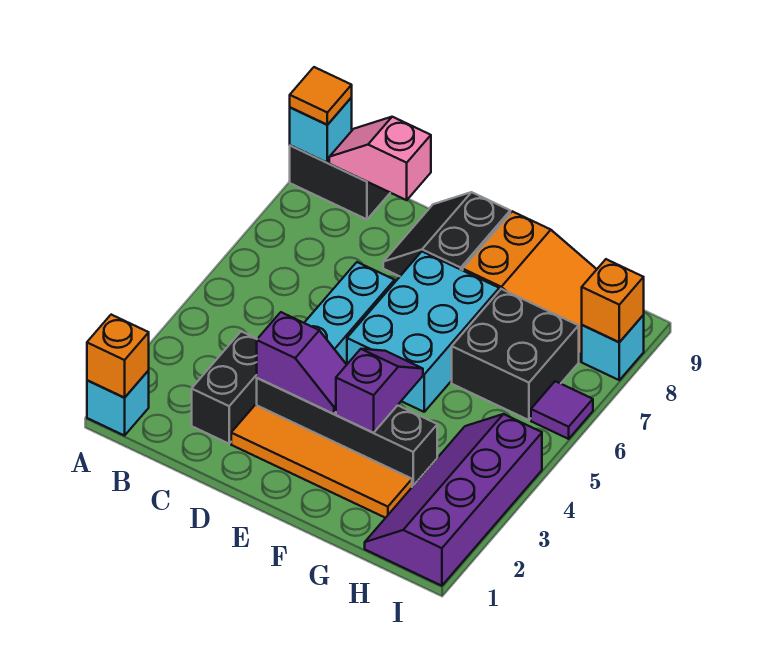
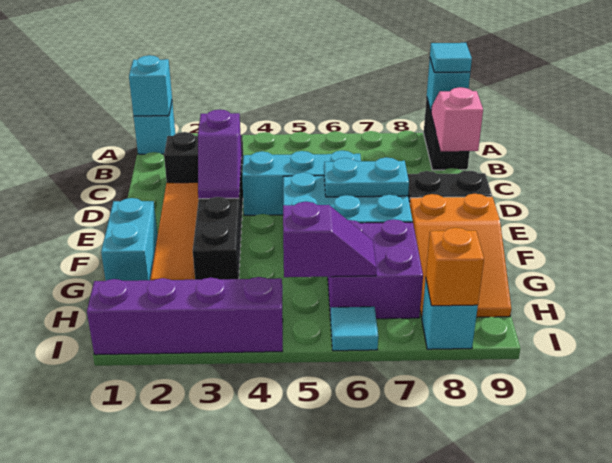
orange 1x1 brick [87,315,149,398] -> cyan 1x1 brick [129,55,172,116]
orange 1x1 tile [290,67,352,125] -> cyan 1x1 tile [430,43,472,72]
none -> cyan 1x2 plate [324,157,409,197]
none -> cyan 1x2 brick [101,198,158,281]
purple 1x2 slope [336,349,423,433] -> purple 1x2 slope moved to [283,202,377,277]
black 2x2 brick [452,289,579,420] -> purple 2x2 brick [328,219,423,319]
purple 1x1 tile [531,381,593,439] -> cyan 1x1 tile [330,307,378,351]

